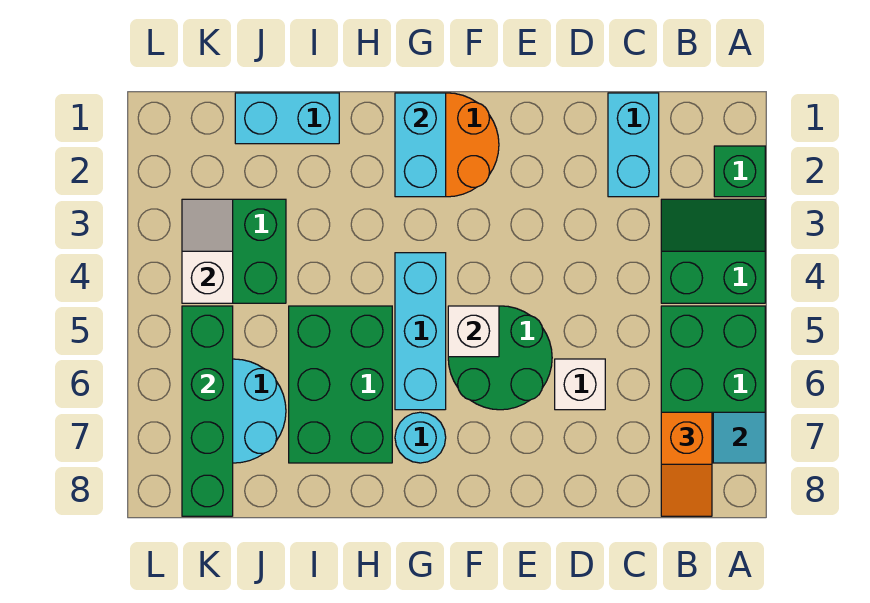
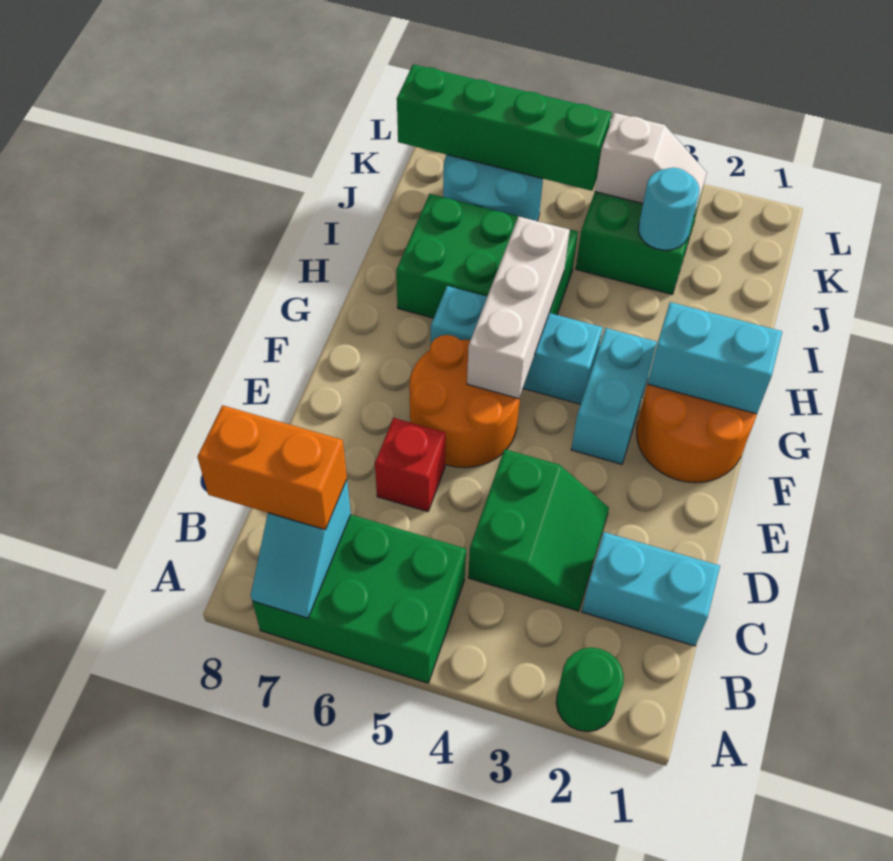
green 1x1 brick [714,146,765,197] -> green 1x1 round brick [556,648,624,732]
green 2x2 slope [661,199,765,303] -> green 2x2 slope moved to [468,449,609,611]
orange 1x2 slope [661,412,712,516] -> orange 1x2 brick [197,405,347,530]
white 1x1 brick [555,359,605,410] -> red 1x1 brick [375,418,446,512]
green 2x2 round brick [448,306,552,410] -> orange 2x2 round brick [409,335,520,468]
white 1x1 brick [448,306,499,357] -> white 1x3 brick [467,216,570,399]
cyan 1x1 round brick [395,412,446,463] -> cyan 1x1 round brick moved to [638,168,699,250]
cyan 1x2 brick [235,93,339,144] -> cyan 1x2 brick moved to [571,328,657,464]

